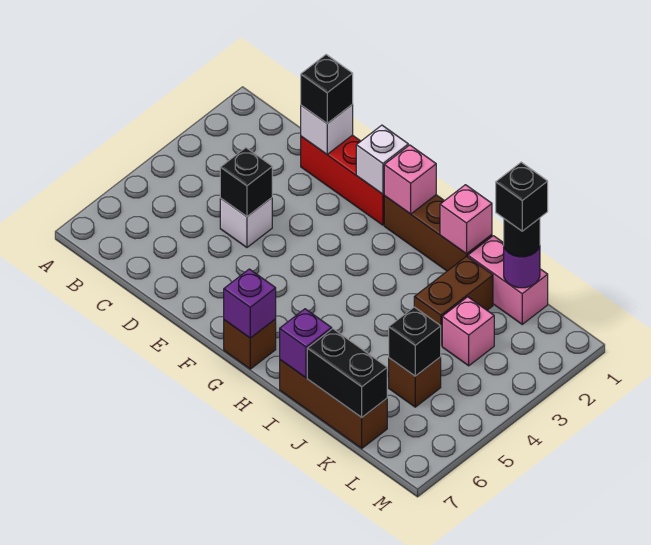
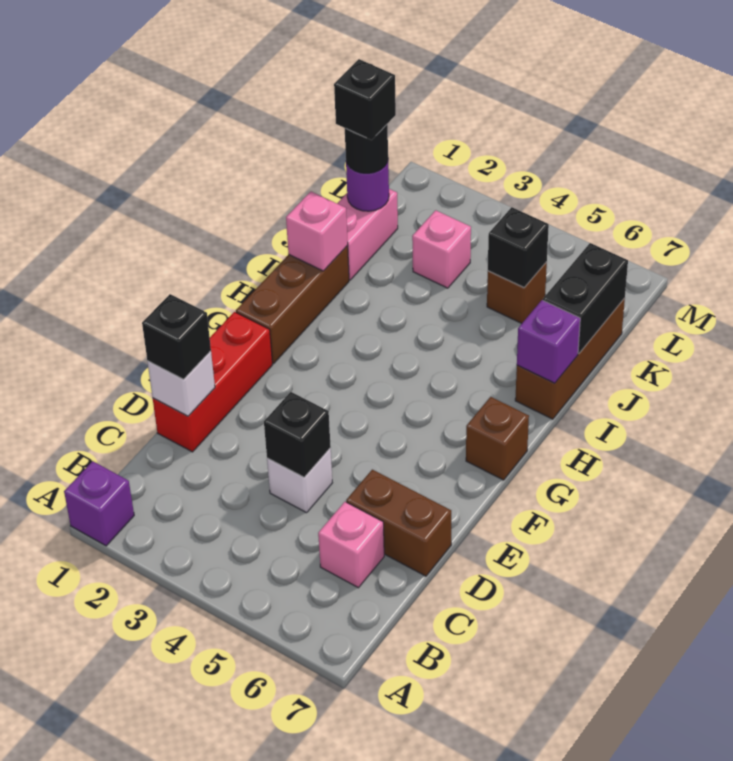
white 1x1 brick [356,125,408,194] -> none
pink 1x1 brick [384,145,436,214] -> pink 1x1 brick moved to [318,502,384,588]
purple 1x1 brick [224,269,276,338] -> purple 1x1 brick moved to [64,461,134,546]
brown 1x2 brick [414,256,493,346] -> brown 1x2 brick moved to [346,470,451,576]

